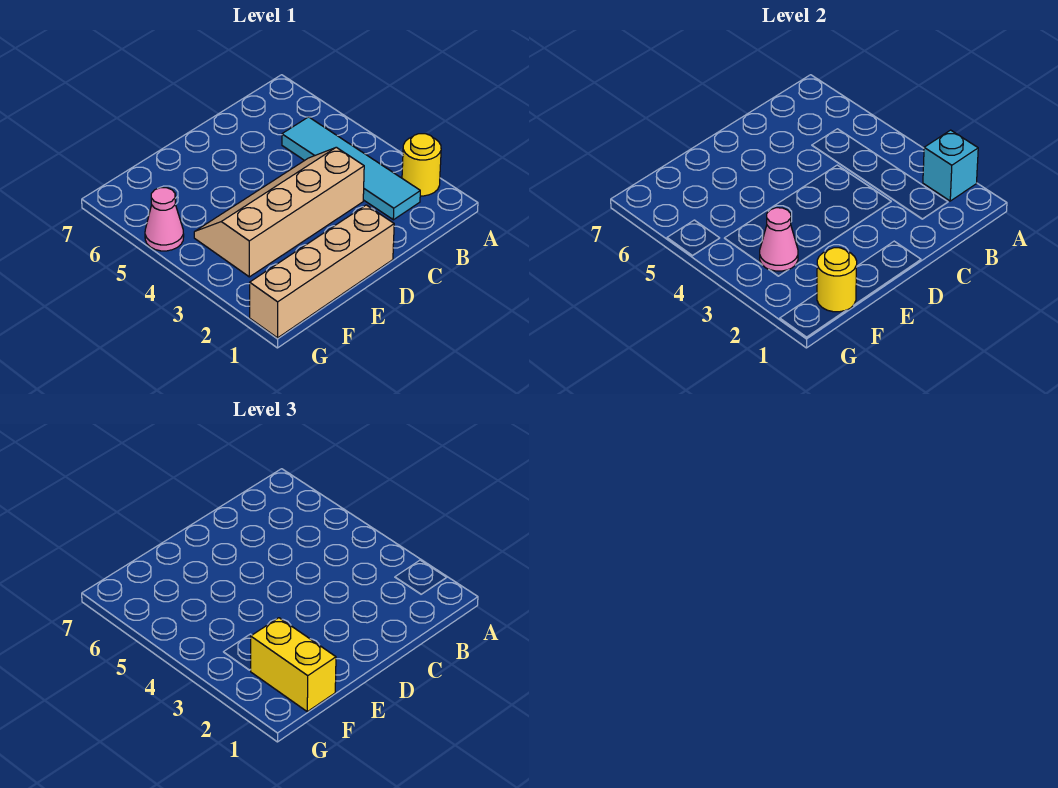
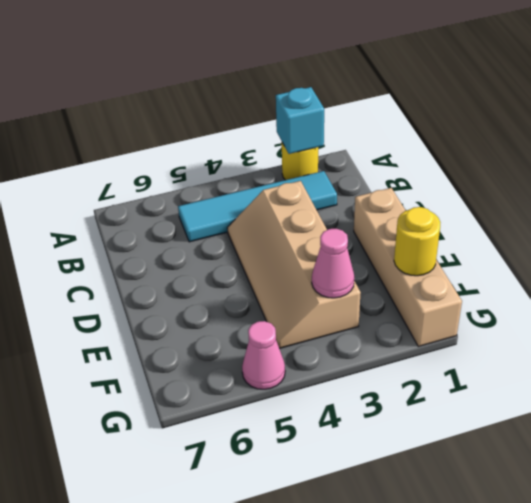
yellow 1x2 brick [250,618,336,712] -> none

